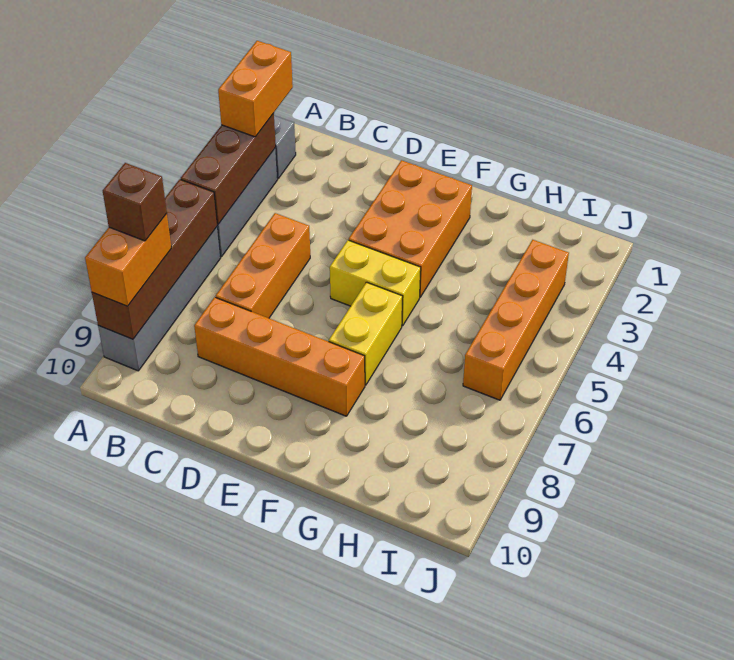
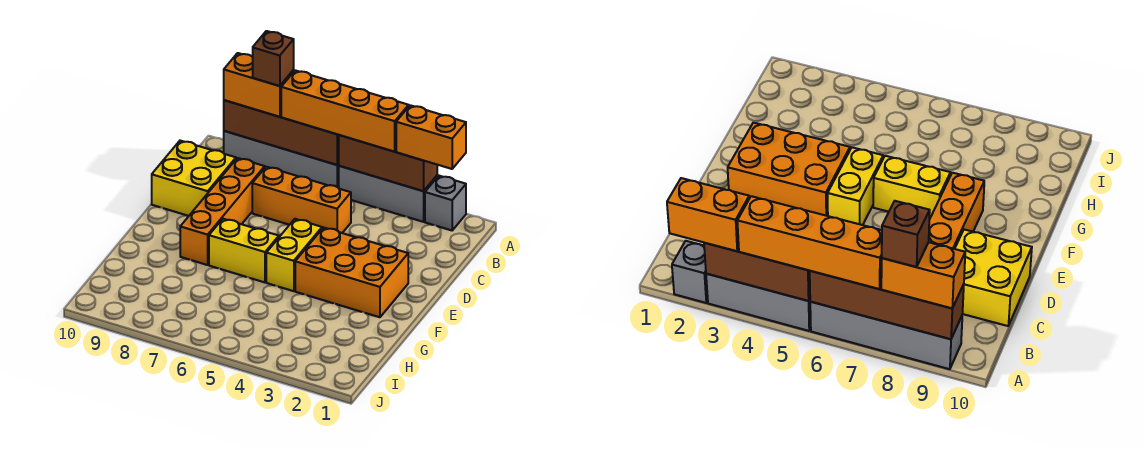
none -> yellow 2x2 brick [152,141,236,216]
orange 1x4 brick [463,240,569,400] -> orange 1x4 brick moved to [281,70,409,152]

